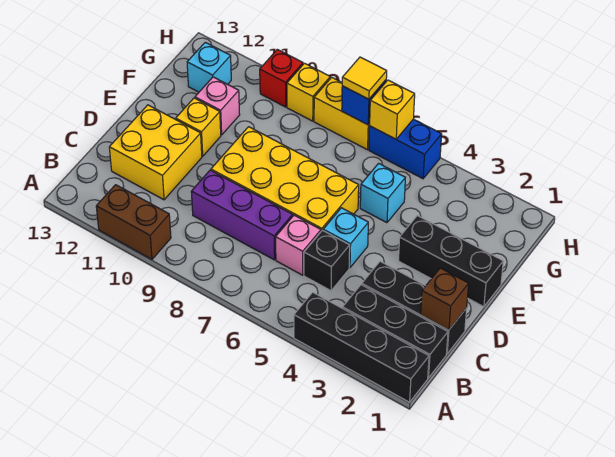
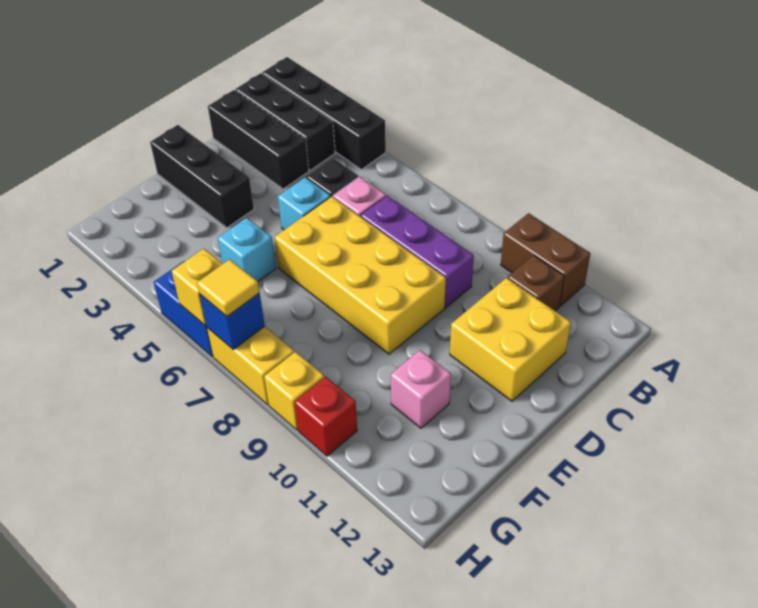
brown 1x1 brick [421,268,469,330] -> brown 1x1 brick moved to [508,255,564,311]
yellow 1x1 brick [176,98,221,156] -> none
cyan 1x1 brick [187,42,231,92] -> none

